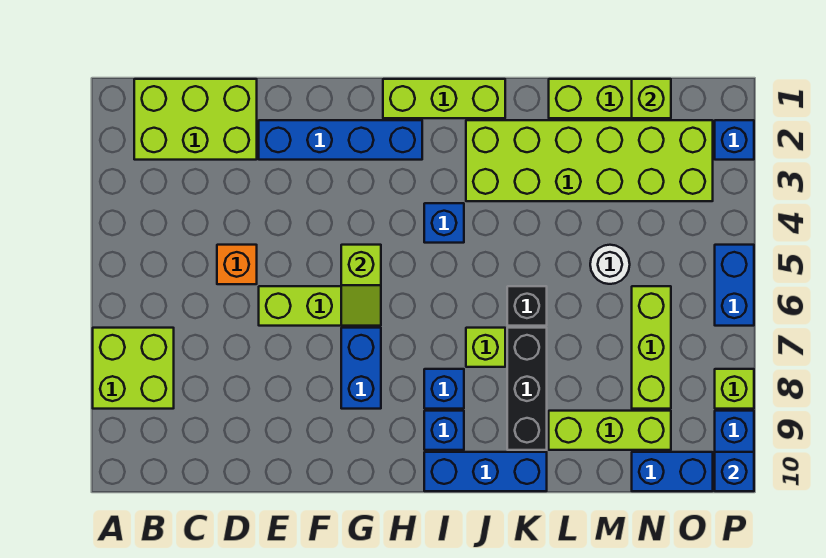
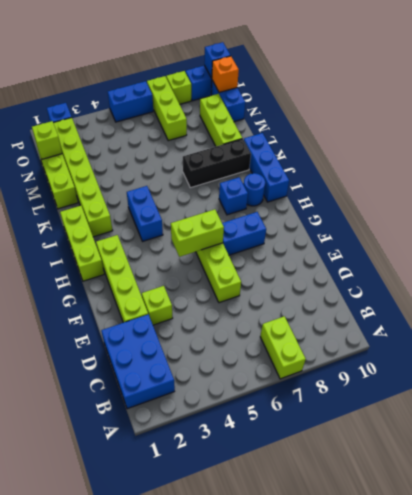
lime 2x2 brick [93,328,174,409] -> lime 1x2 brick [260,316,306,379]
lime 2x3 brick [134,79,257,160] -> blue 2x3 brick [101,314,175,409]
orange 1x1 brick [217,245,257,284] -> orange 1x1 brick moved to [212,56,239,92]
blue 1x4 brick [259,120,422,160] -> lime 1x4 brick [96,235,148,323]
lime 1x2 slope [341,245,381,326] -> lime 1x2 brick [171,209,224,257]
blue 1x1 brick [424,203,464,243] -> blue 1x2 brick [127,186,163,241]
blue 1x1 brick [424,411,464,450] -> blue 1x1 round brick [244,173,265,206]
lime 2x6 brick [466,120,713,201] -> lime 1x6 brick [54,118,113,237]
lime 1x1 brick [466,328,505,367] -> lime 1x1 brick moved to [142,286,173,325]
black 1x1 brick [507,286,547,326] -> none
white 1x1 round brick [590,245,630,284] -> none
lime 1x3 brick [632,286,671,409] -> lime 1x3 brick turned to [147,76,187,141]

